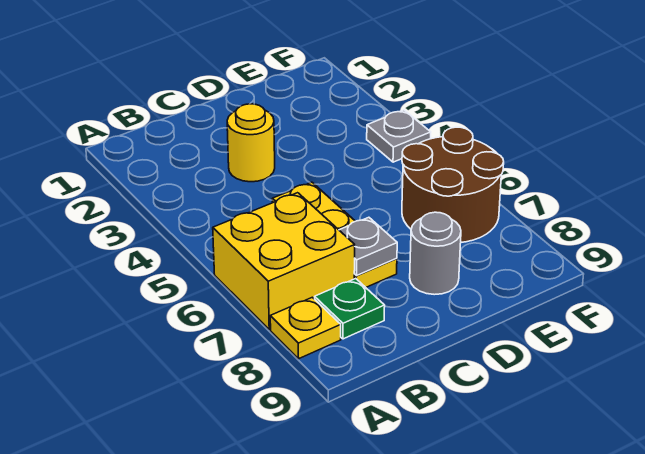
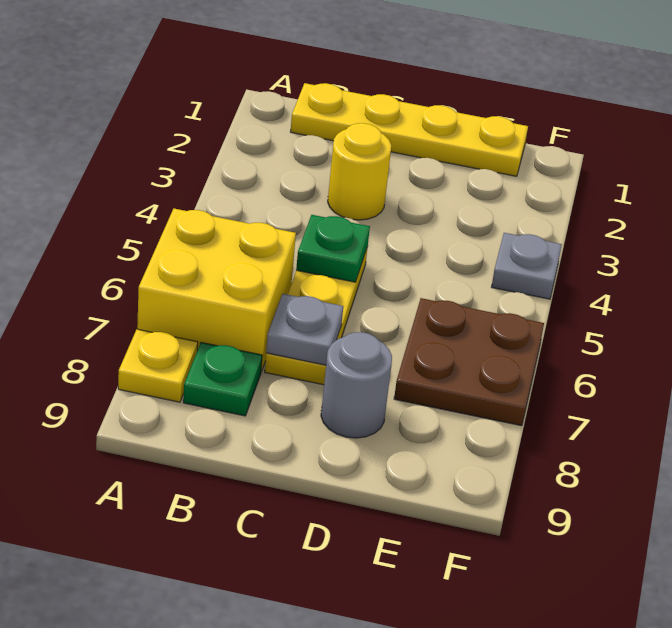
none -> yellow 1x4 plate [291,83,528,176]
none -> green 1x1 plate [296,215,370,282]
brown 2x2 round brick [402,127,504,242] -> brown 2x2 plate [394,298,544,426]

